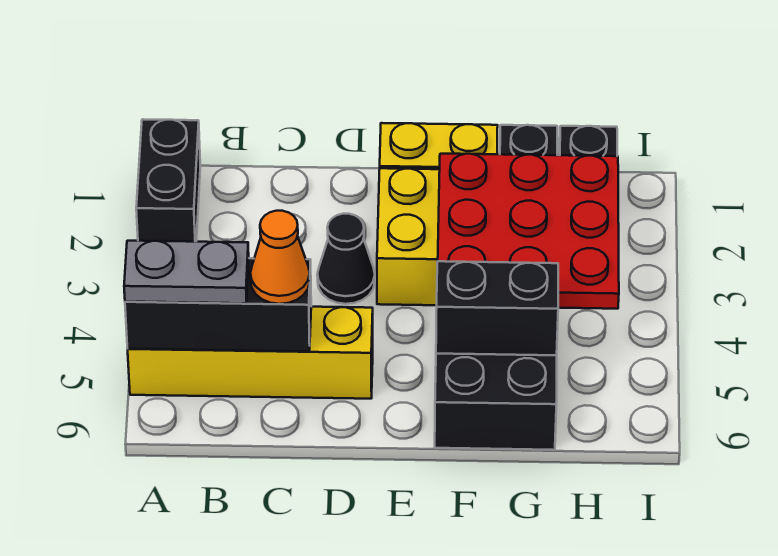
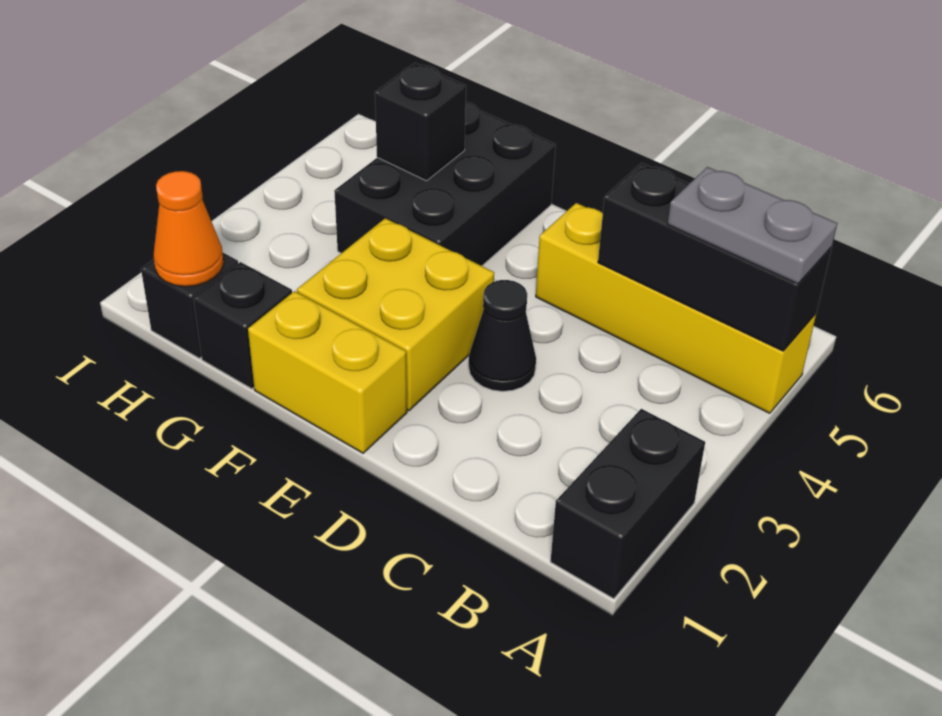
orange 1x1 cone [250,211,310,304] -> orange 1x1 cone moved to [154,171,224,287]
red 3x3 plate [438,154,619,309] -> none
black 1x2 brick [436,261,558,355] -> black 1x1 brick [375,63,466,181]

